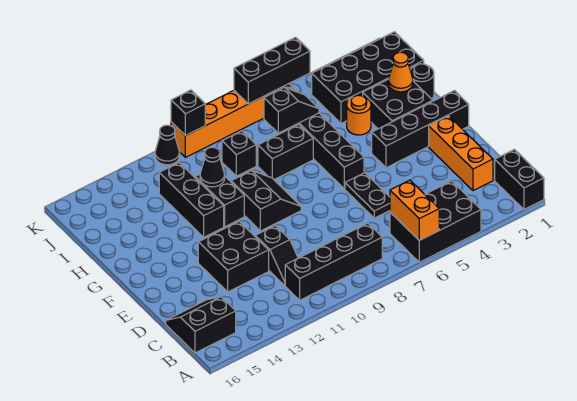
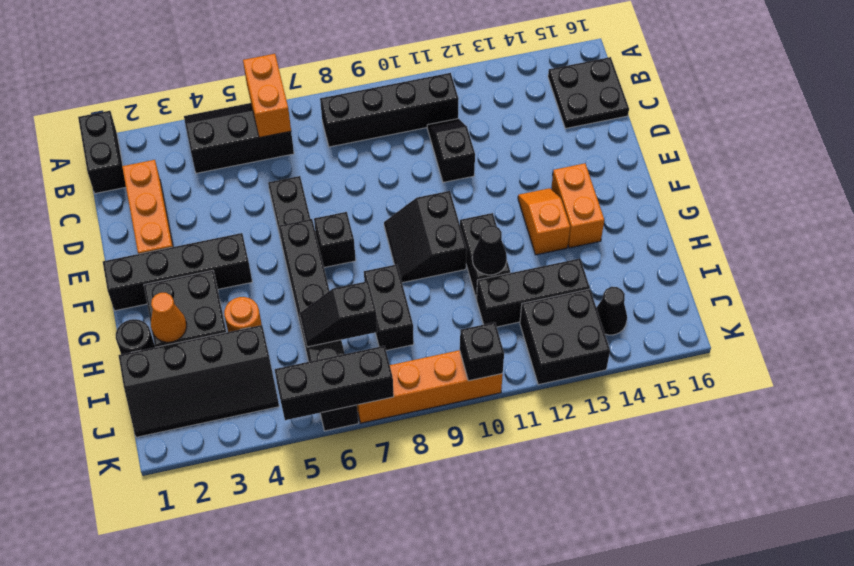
black 2x3 brick [390,181,481,262] -> black 2x3 slope [184,103,294,173]
black 2x2 slope [166,297,236,353] -> black 2x2 plate [548,57,629,129]
black 2x2 brick [198,221,269,292] -> black 2x2 brick moved to [520,289,610,385]
none -> orange 1x2 slope [518,188,570,255]
none -> orange 1x2 brick [551,163,604,248]
black 1x3 brick [159,163,224,237] -> black 1x3 brick turned to [477,259,590,327]
black 1x2 brick [258,125,313,180] -> black 1x2 brick turned to [364,264,414,350]
black 2x4 brick [312,32,424,124] -> black 2x4 slope [118,325,279,437]
black 1x1 brick [222,131,256,176] -> black 1x1 brick moved to [314,212,356,268]
black 1x1 cone [155,125,180,165] -> black 1x1 cone moved to [596,287,627,335]

